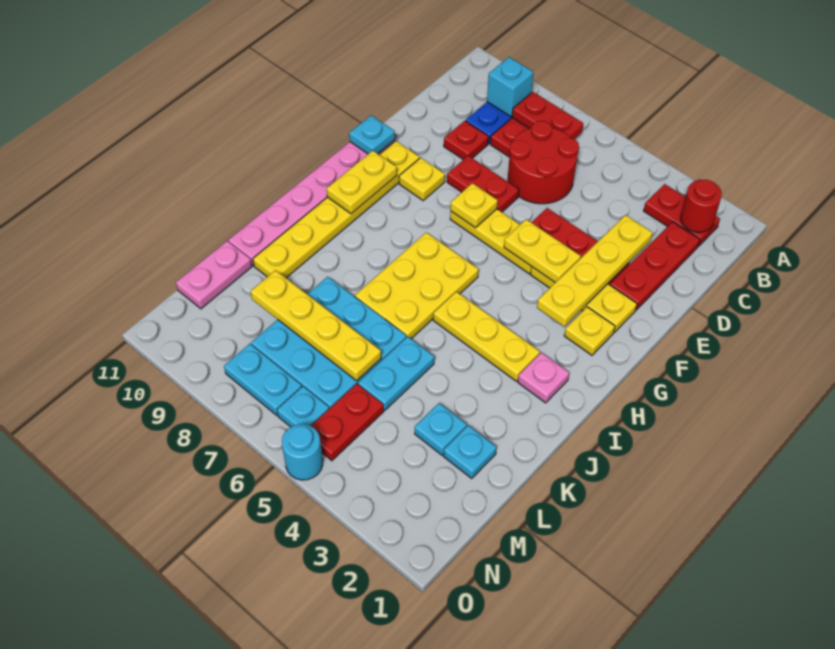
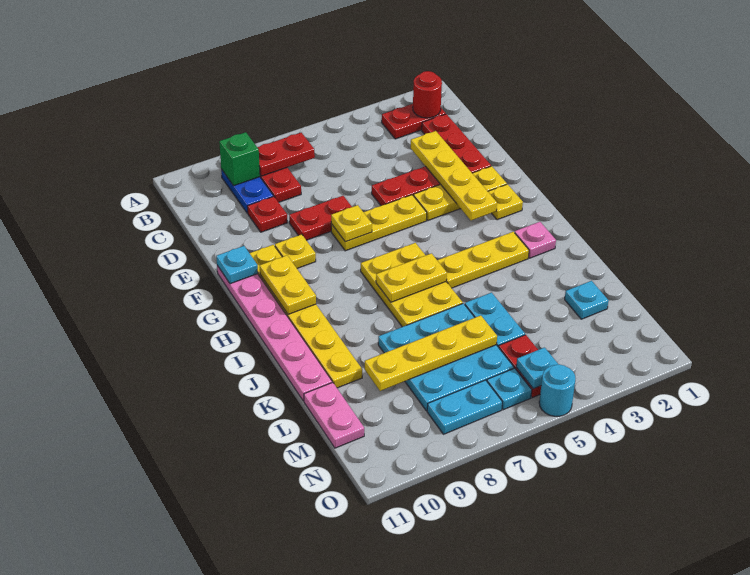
cyan 1x1 brick [487,57,533,117] -> green 1x1 brick [219,132,260,186]
red 2x2 round brick [508,121,579,204] -> none
yellow 1x2 plate [504,219,581,282] -> yellow 1x2 plate moved to [376,253,447,302]
cyan 1x1 plate [415,403,467,455] -> cyan 1x1 plate moved to [516,348,558,389]

